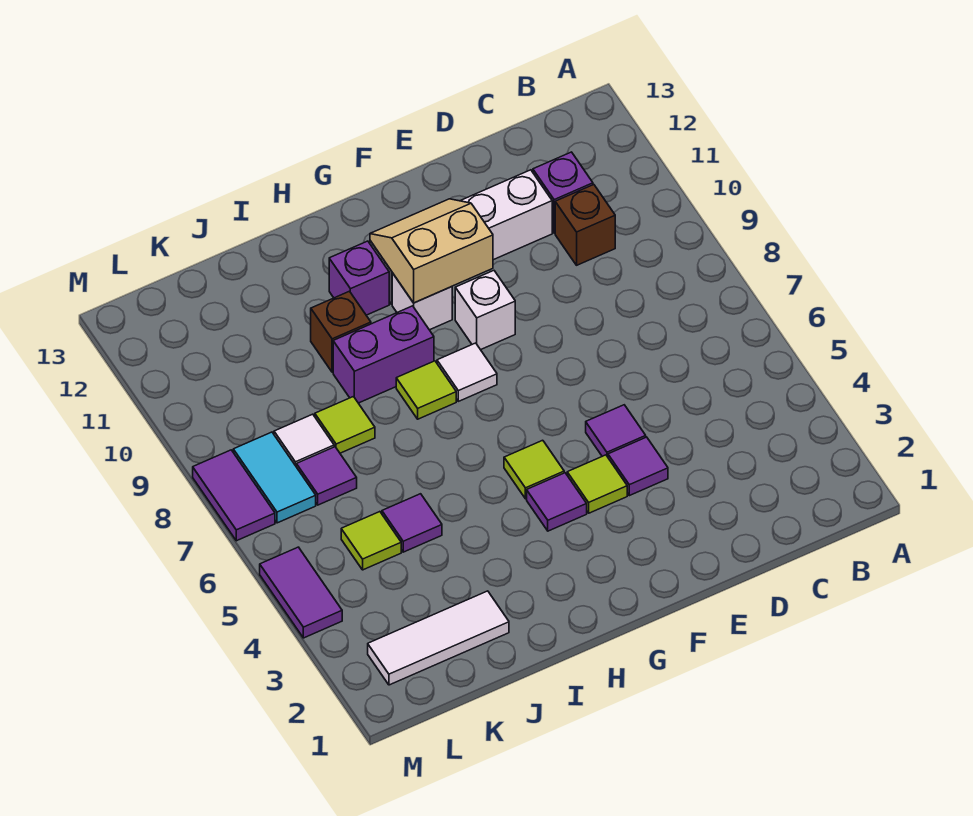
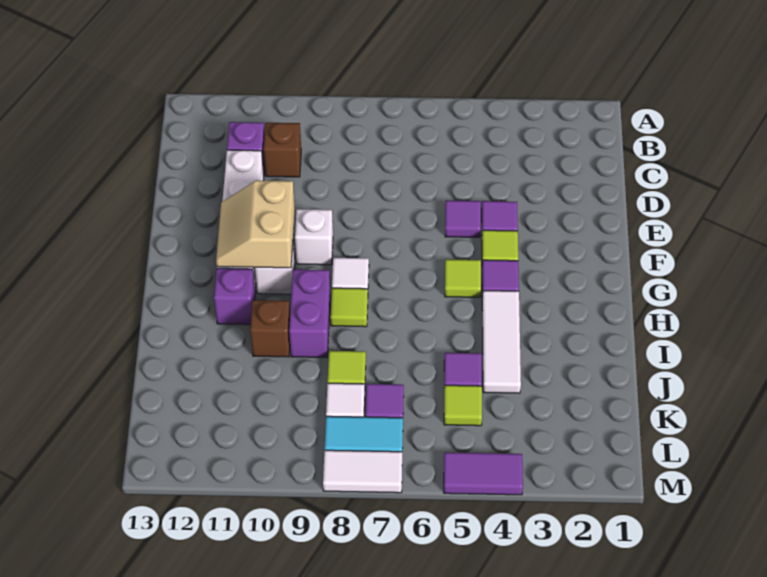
white 1x3 tile [368,591,509,685] -> white 1x3 tile moved to [482,291,521,393]
purple 1x2 tile [193,450,275,541] -> white 1x2 tile [323,450,402,493]

